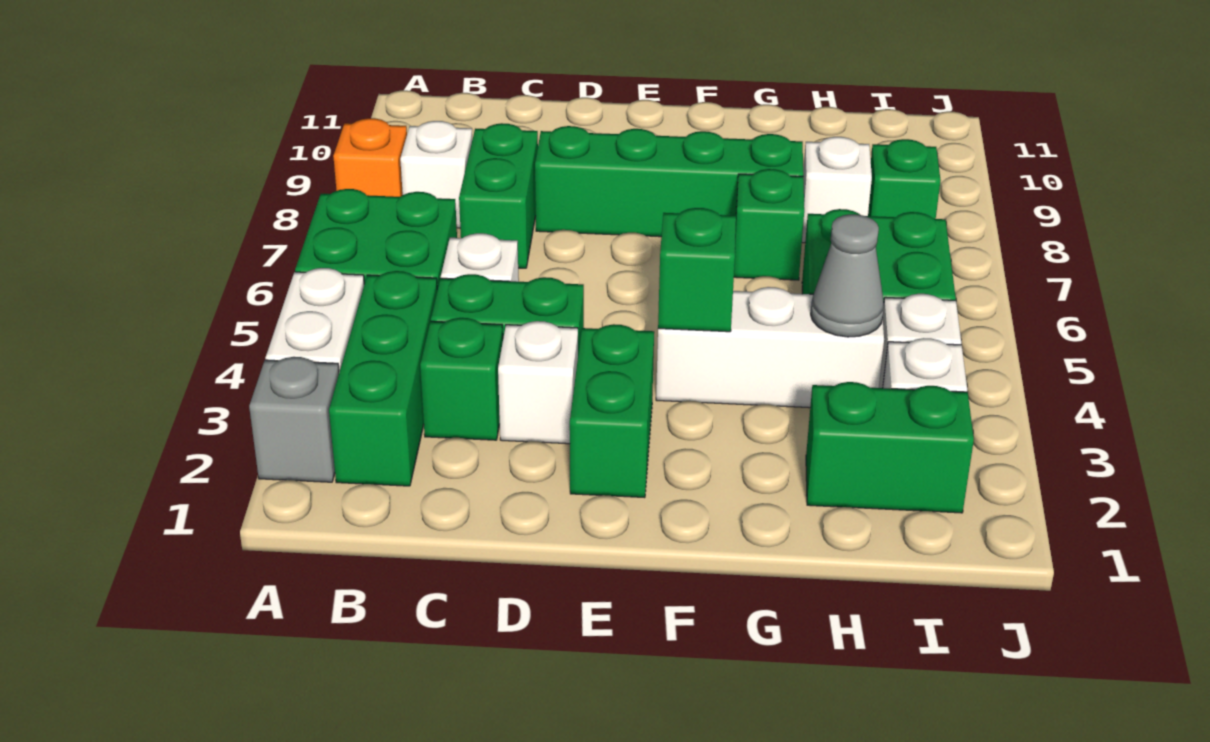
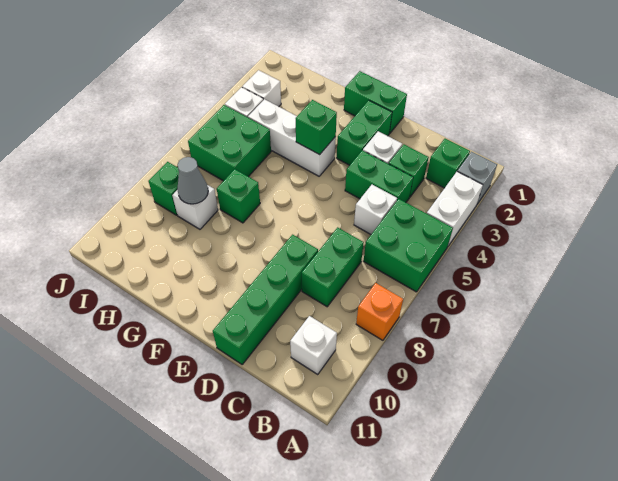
green 1x3 brick [329,271,437,486] -> green 1x1 brick [426,139,470,188]
white 1x1 brick [400,121,472,228] -> white 1x1 brick moved to [290,316,337,374]
green 1x4 brick [535,126,803,237] -> green 1x4 brick turned to [213,235,318,364]
green 1x2 brick [806,382,974,513] -> green 1x2 brick moved to [344,71,407,134]
grey 1x1 cone [811,214,884,337] -> grey 1x1 cone moved to [177,157,208,204]

